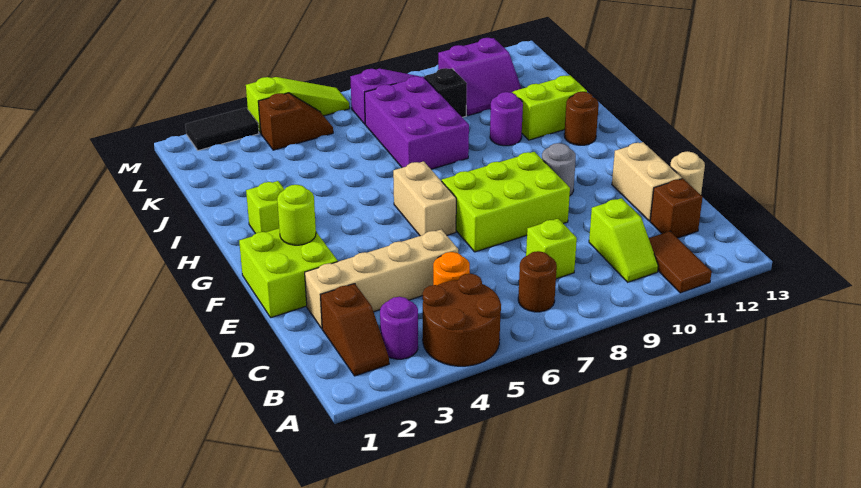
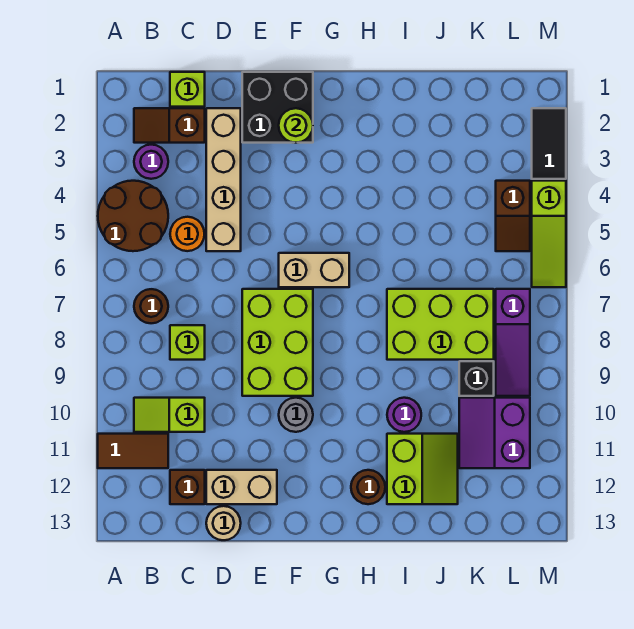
lime 2x2 brick [239,229,338,318] -> black 2x2 brick [242,72,313,143]
lime 1x1 brick [246,181,285,234] -> lime 1x1 brick moved to [170,72,205,107]
purple 2x3 brick [365,76,469,169] -> lime 2x3 brick [387,289,494,360]

